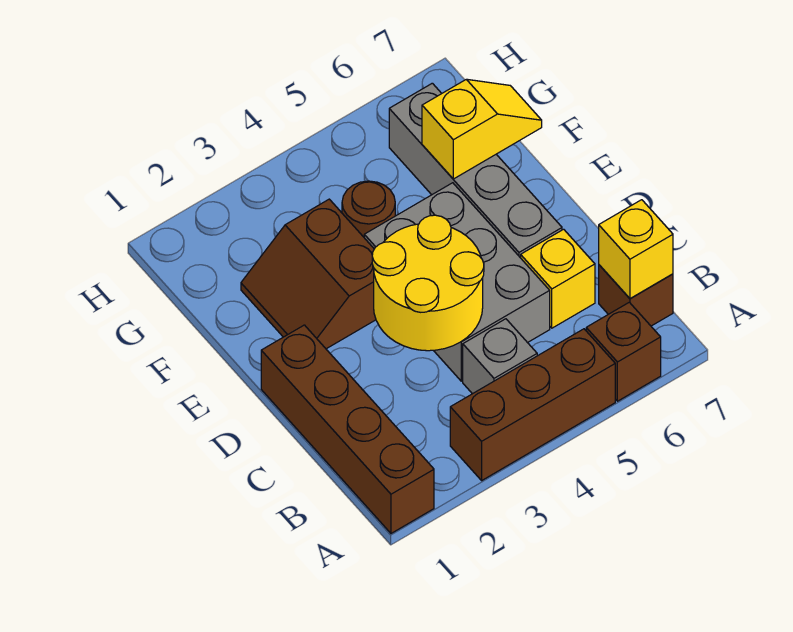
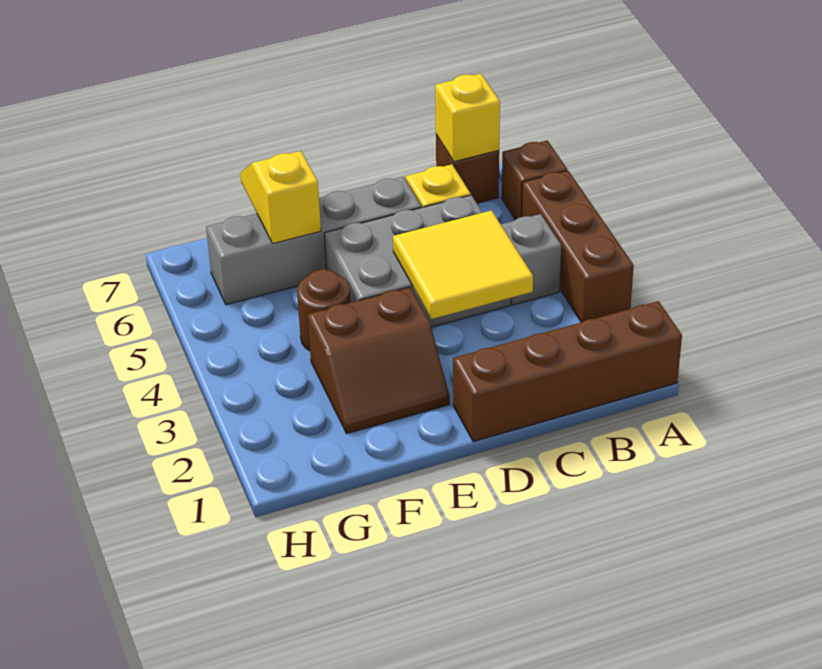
yellow 2x2 round brick [372,215,484,351] -> yellow 2x2 tile [393,210,533,319]

